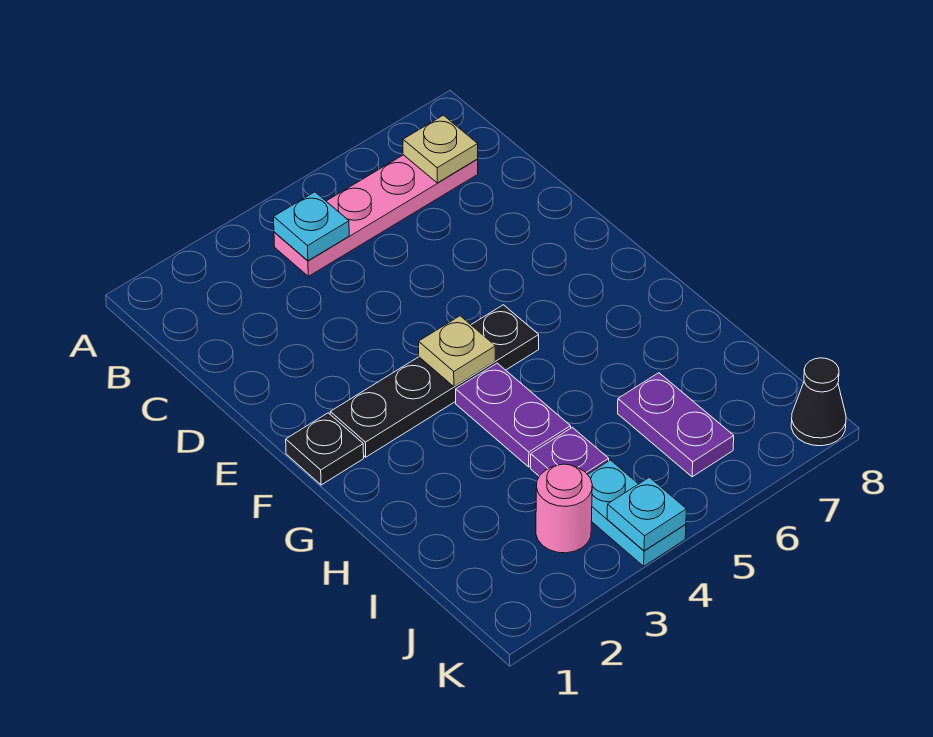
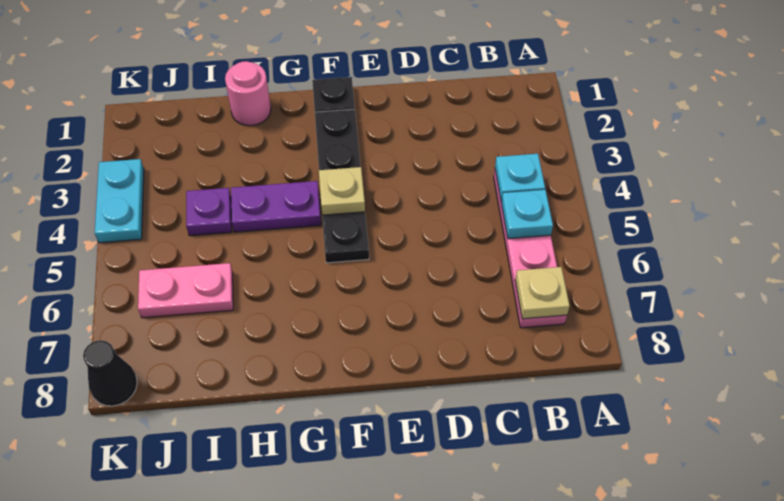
purple 1x2 plate [618,373,734,477] -> pink 1x2 plate [138,263,233,318]
pink 1x1 round brick [536,464,592,553] -> pink 1x1 round brick moved to [225,61,271,126]
cyan 1x2 plate [588,460,686,566] -> cyan 1x2 plate turned to [95,159,144,243]
cyan 1x1 plate [607,477,686,551] -> cyan 1x1 plate moved to [501,190,553,239]

